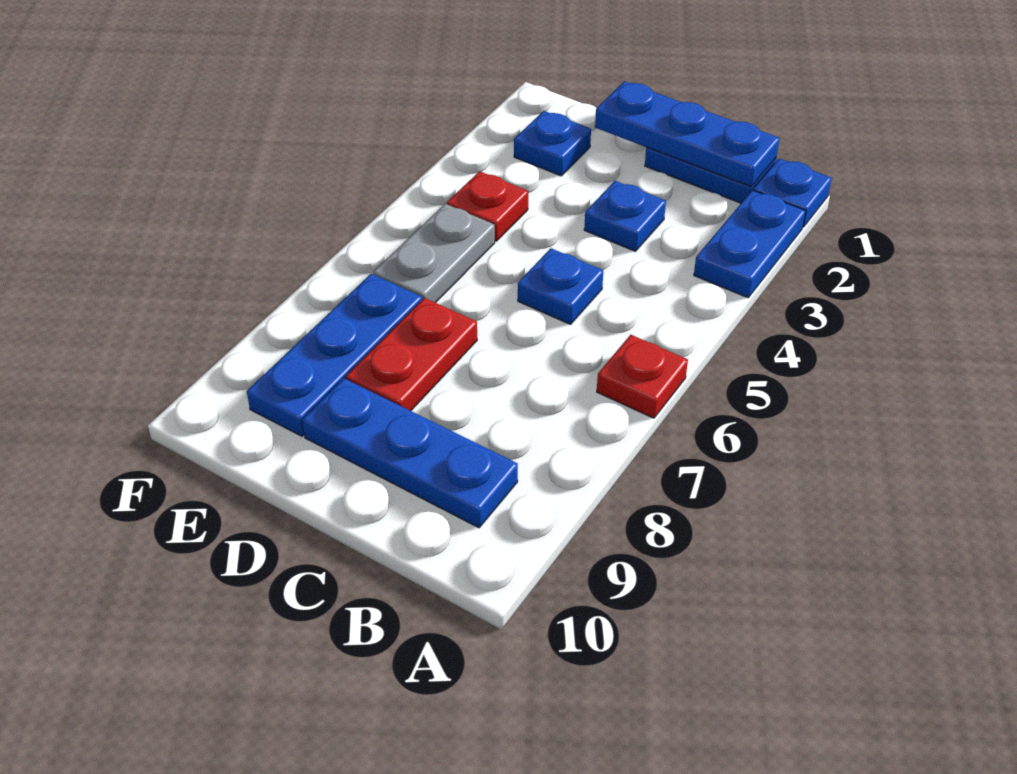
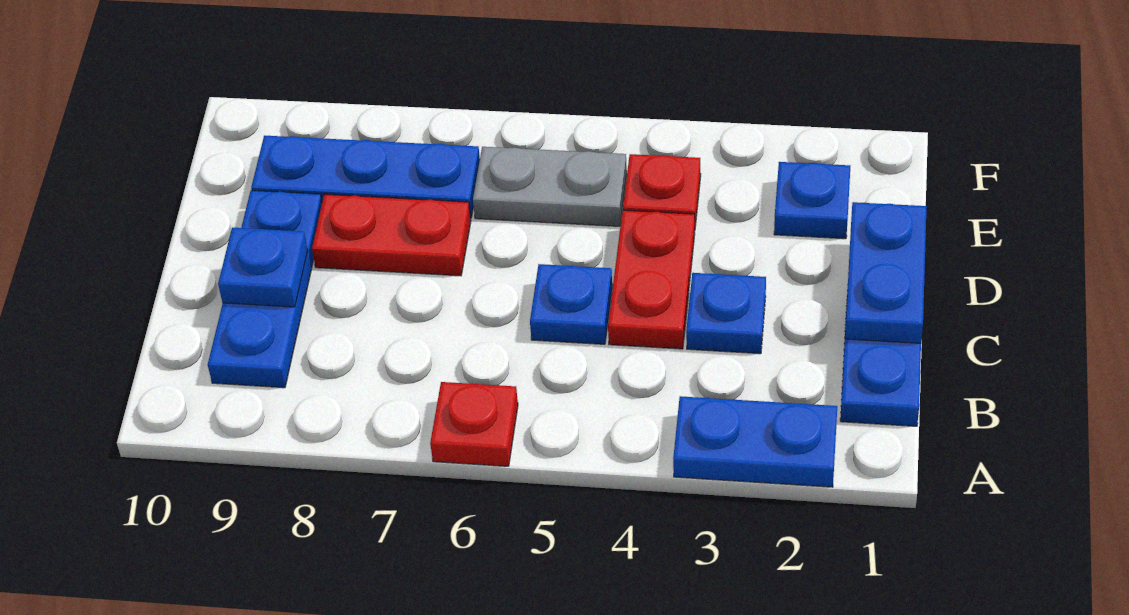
blue 1x1 plate [753,158,832,227] -> blue 1x1 plate moved to [218,228,308,307]
blue 1x3 plate [595,81,780,187] -> blue 1x2 plate [845,202,927,343]
none -> red 1x2 plate [608,210,695,349]

